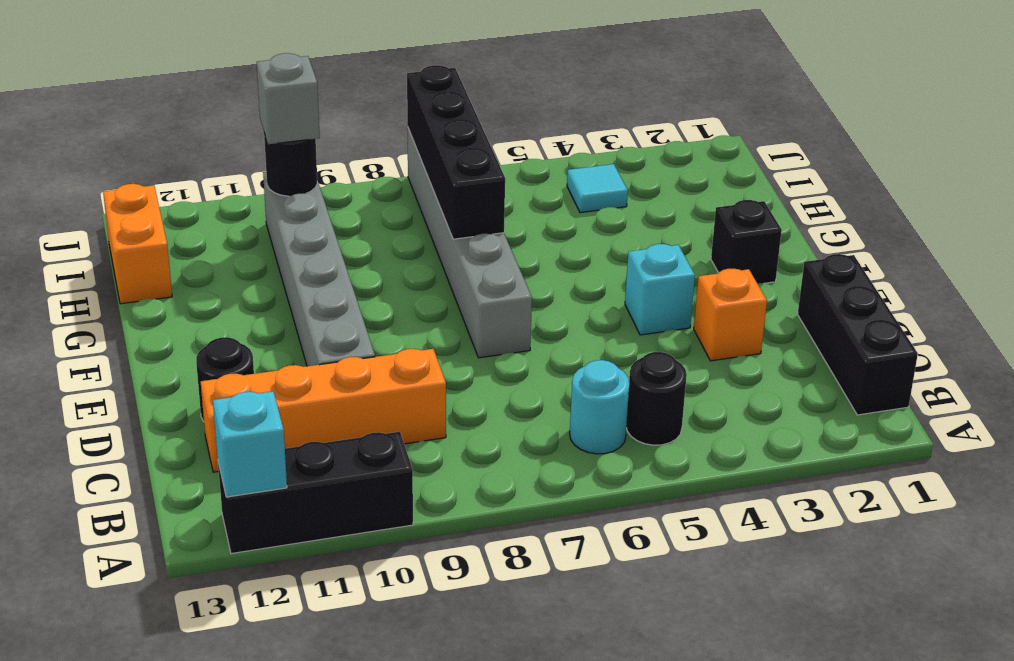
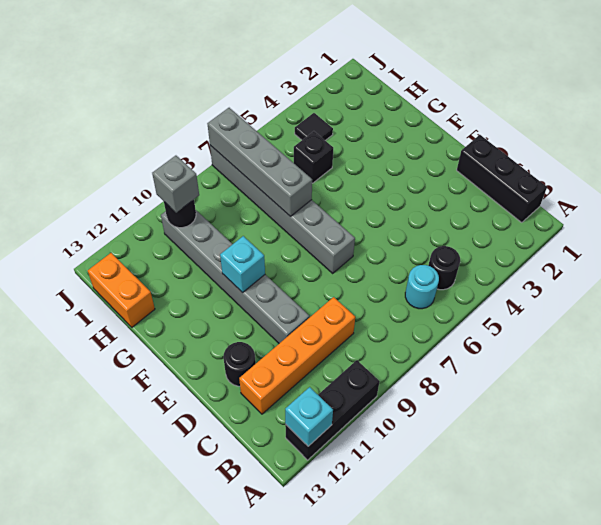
orange 1x1 brick [694,269,767,361] -> none
cyan 1x1 brick [625,244,695,335] -> cyan 1x1 brick moved to [220,236,265,293]
black 1x1 brick [711,200,782,283] -> black 1x1 brick moved to [294,131,333,183]
black 1x4 brick [407,65,505,239] -> grey 1x4 brick [207,108,312,217]
cyan 1x1 tile [567,164,628,213] -> black 1x1 tile [295,113,333,140]

